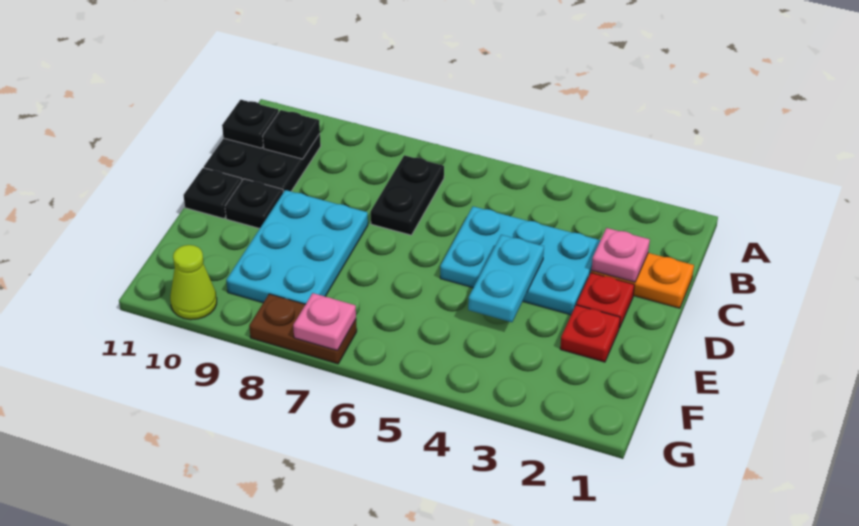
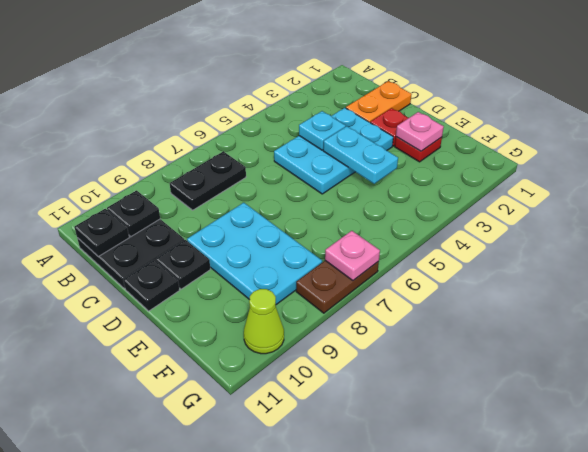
black 1x2 plate [371,155,444,235] -> black 1x2 plate turned to [170,151,246,210]
pink 1x1 plate [592,228,650,282] -> pink 1x1 plate moved to [396,112,444,151]
none -> cyan 1x1 plate [299,111,346,150]

